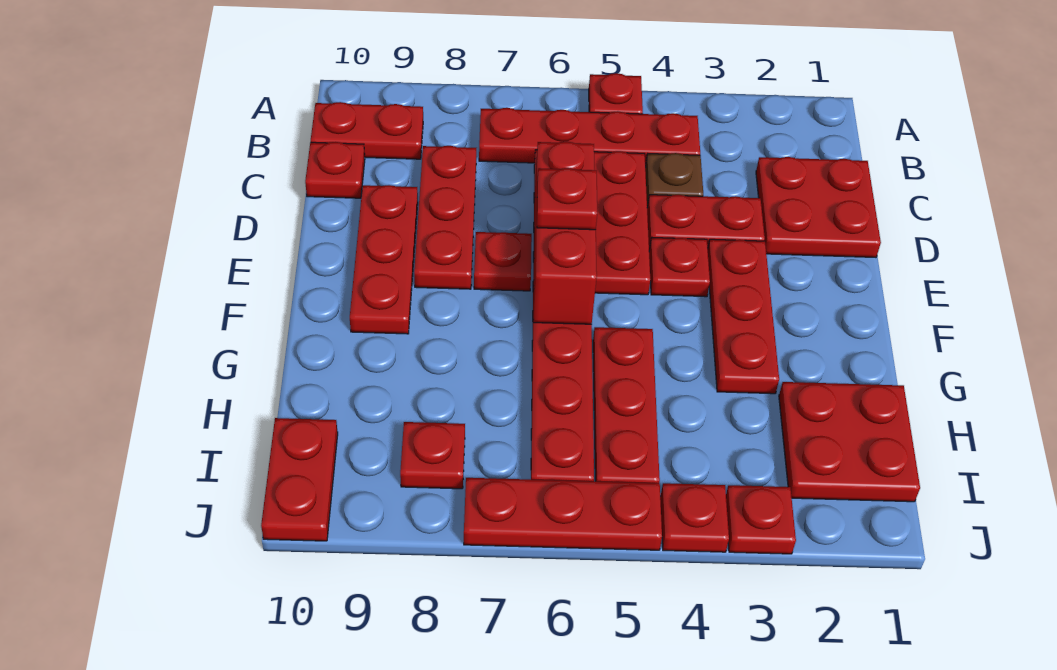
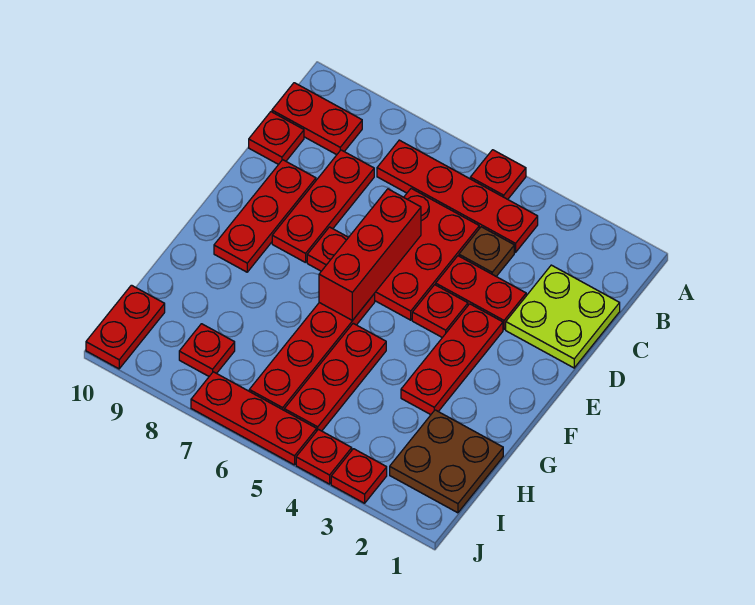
red 2x2 plate [756,157,881,257] -> lime 2x2 plate [506,265,620,368]
red 1x1 plate [537,168,597,230] -> none
red 2x2 plate [779,382,920,502] -> brown 2x2 plate [390,410,503,513]

